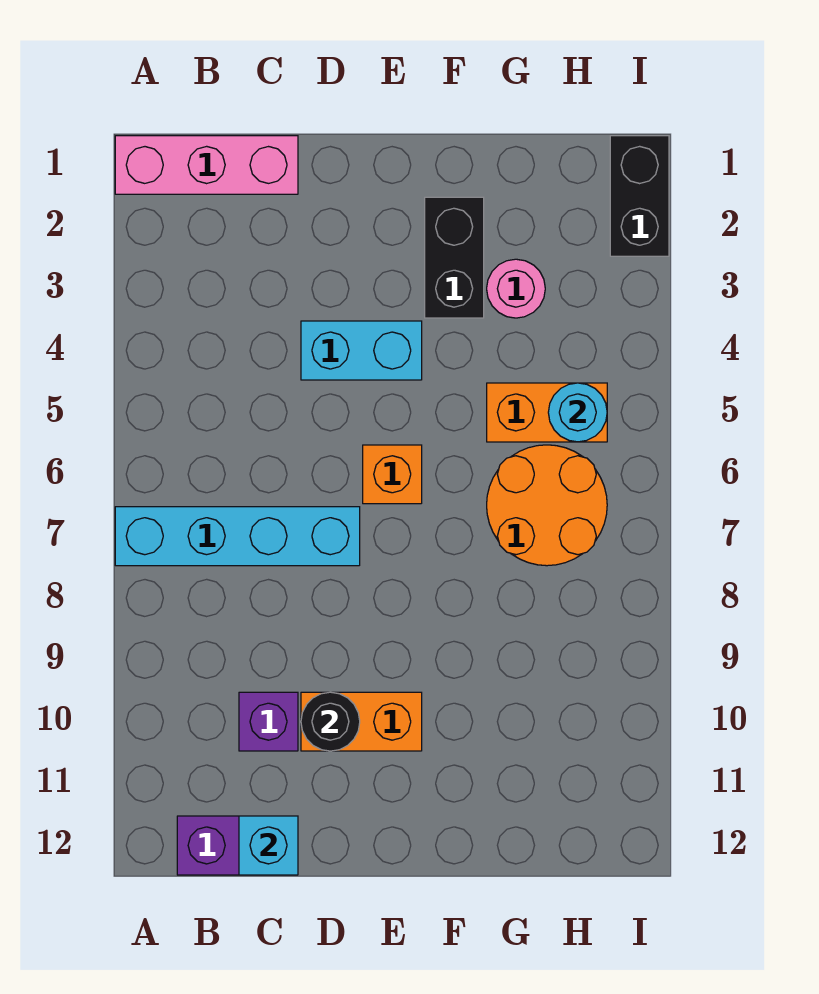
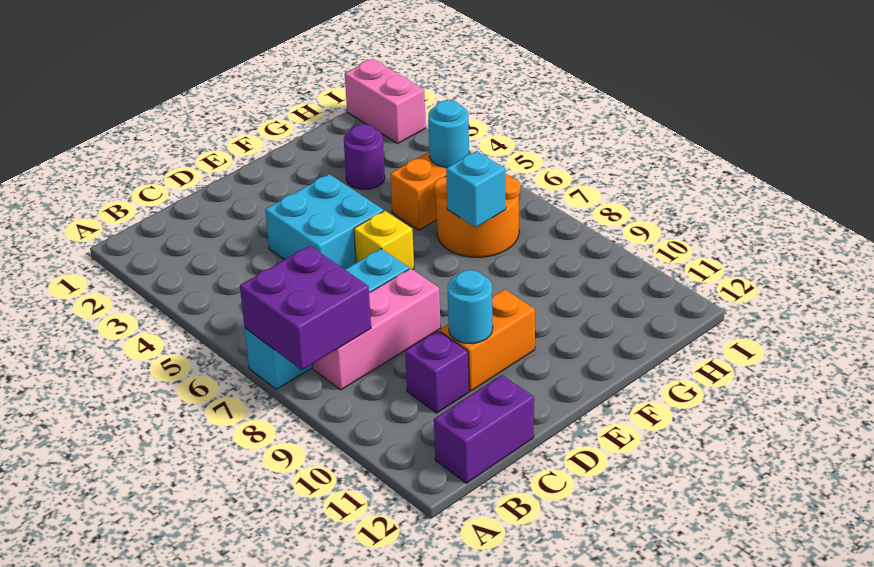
pink 1x3 brick [115,136,298,194] -> pink 1x3 brick moved to [312,269,441,390]
none -> purple 2x2 brick [240,246,371,370]
cyan 1x1 brick [239,816,298,875] -> cyan 1x1 brick moved to [446,151,506,227]
cyan 1x2 brick [301,321,422,380] -> cyan 2x2 brick [265,174,384,269]
black 1x1 round brick [301,692,360,751] -> cyan 1x1 round brick [448,270,493,344]
orange 1x1 brick [363,445,422,504] -> yellow 1x1 brick [354,211,414,270]
black 1x2 brick [425,197,484,318] -> none
pink 1x1 round brick [487,259,545,318] -> purple 1x1 round brick [344,124,385,189]
black 1x2 brick [610,136,669,256] -> pink 1x2 brick [345,59,426,143]

